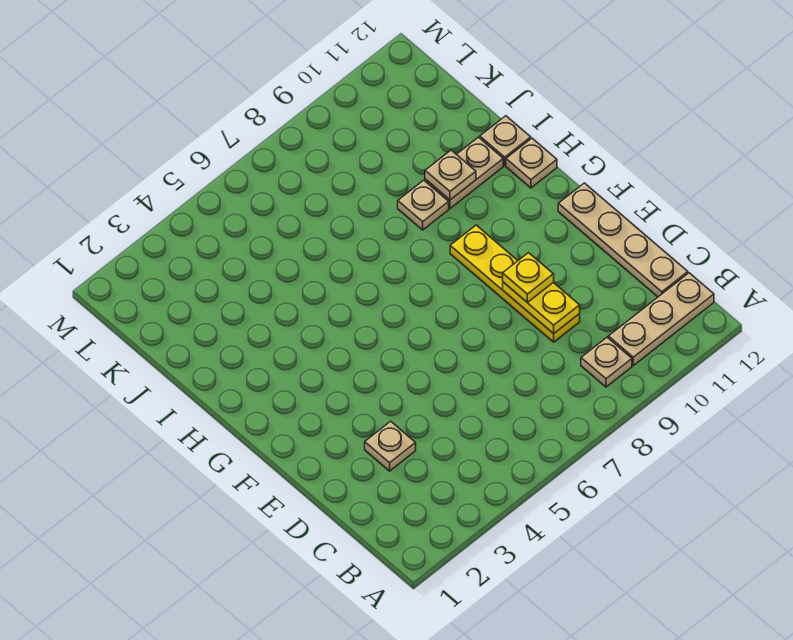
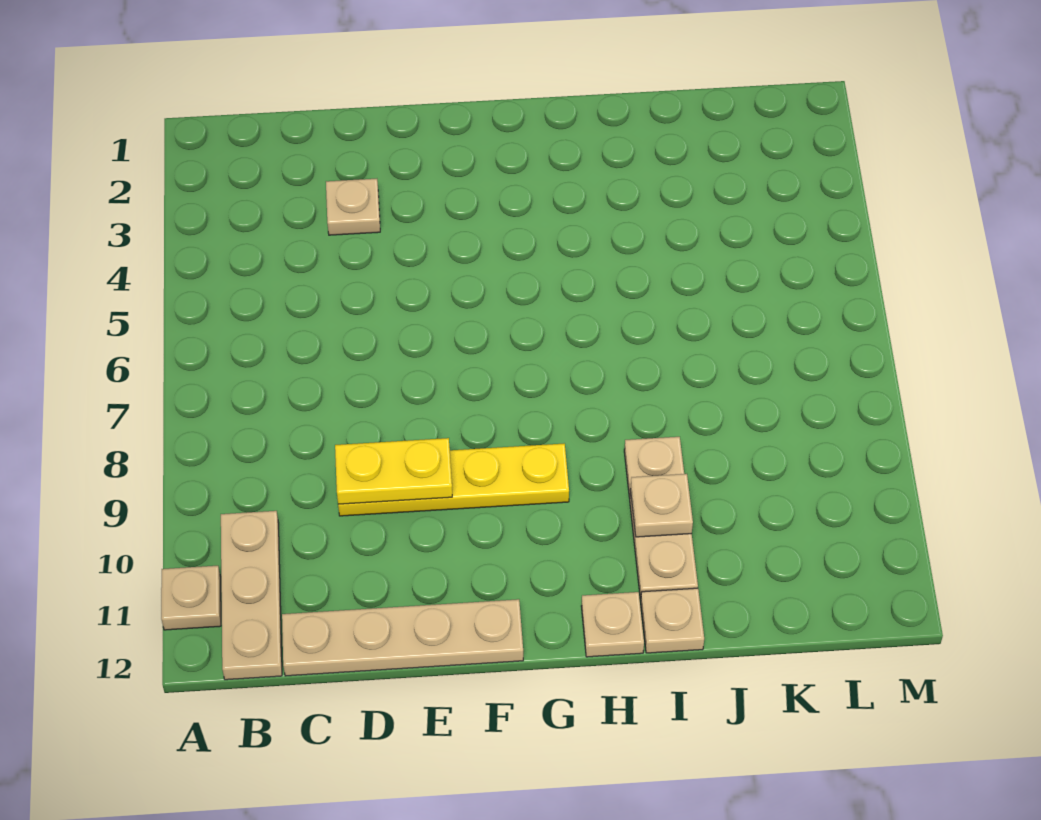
tan 1x1 plate [581,337,632,387] -> tan 1x1 plate moved to [161,566,221,630]
yellow 1x1 plate [503,253,554,302] -> none

